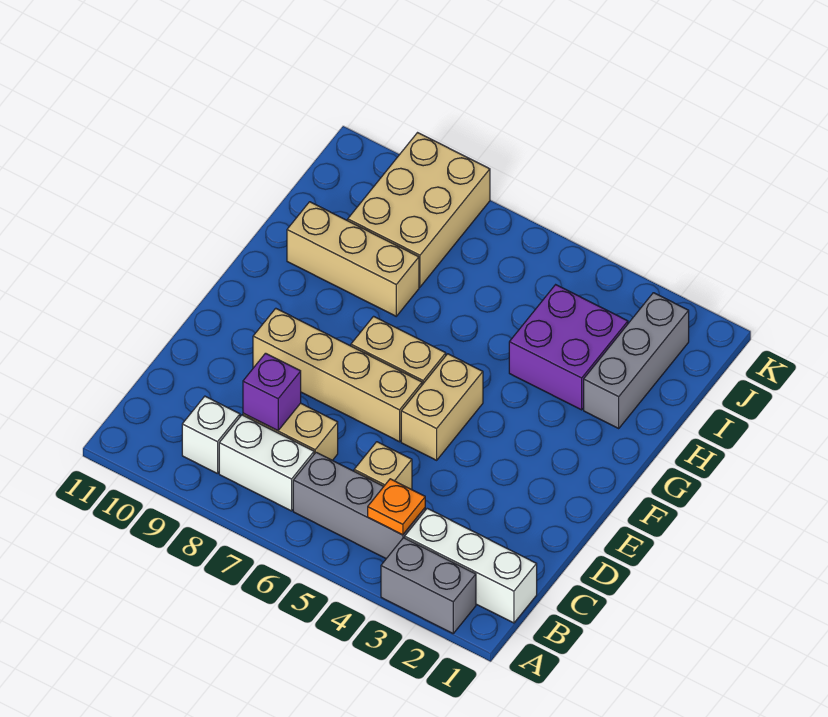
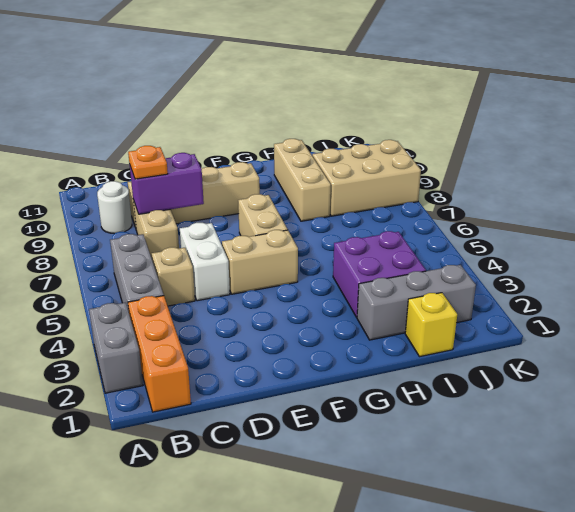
white 1x3 brick [405,508,537,623] -> orange 1x3 brick [128,296,191,412]
orange 1x1 plate [368,479,425,535] -> orange 1x1 plate moved to [128,146,168,179]
white 1x2 brick [219,415,314,511] -> white 1x2 brick moved to [180,223,230,301]
white 1x1 brick [182,396,240,474] -> white 1x1 round brick [97,181,132,234]
purple 1x1 brick [243,353,301,431] -> purple 1x2 brick [130,153,204,214]
tan 1x4 brick [253,308,422,442] -> tan 1x4 brick turned to [128,162,260,228]
none -> yellow 1x1 brick [405,293,457,357]

